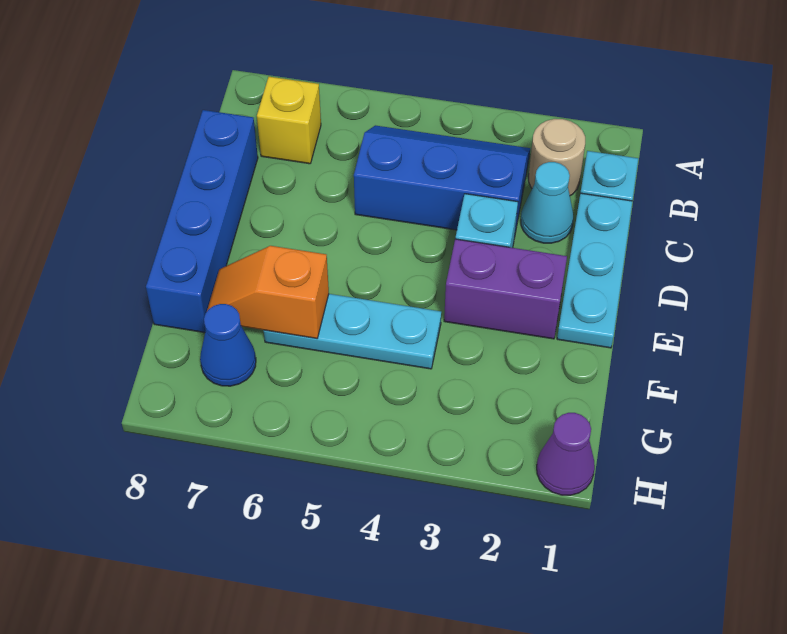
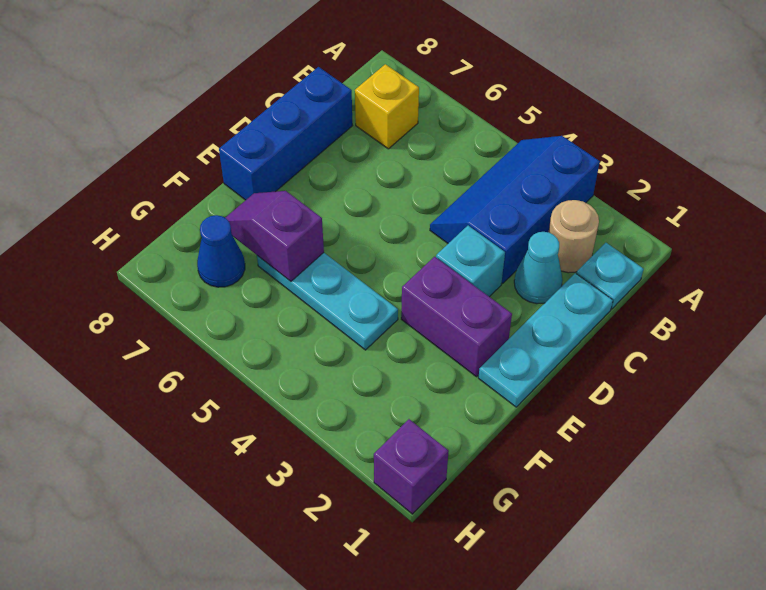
blue 2x3 slope [354,125,530,238] -> blue 2x3 slope turned to [430,136,600,283]
blue 1x4 brick [146,110,258,333] -> blue 1x3 brick [219,67,352,200]
orange 1x2 slope [207,246,329,339] -> purple 1x2 slope [225,191,324,281]
purple 1x1 cone [537,413,595,495] -> purple 1x1 brick [374,419,449,514]

